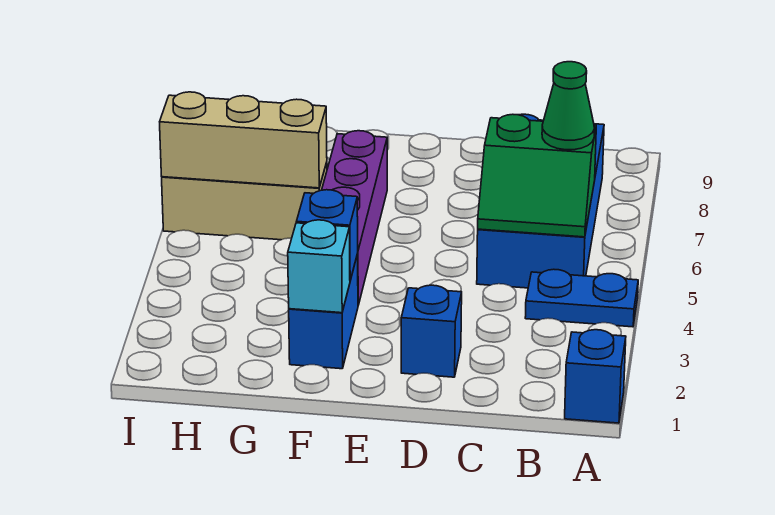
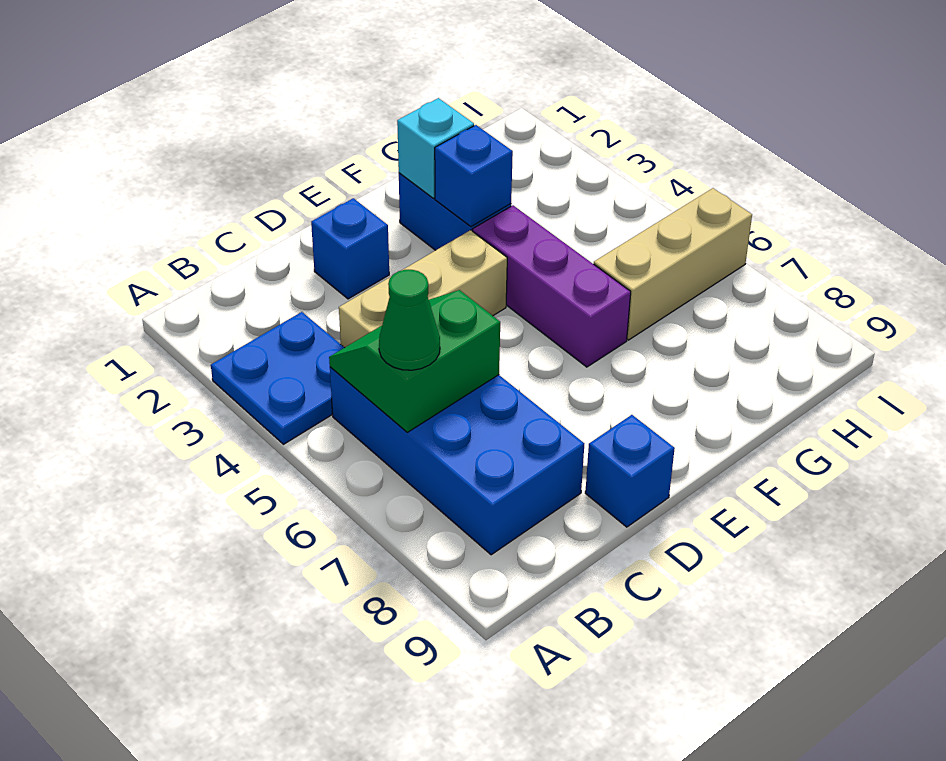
blue 1x1 brick [565,330,626,423] -> blue 1x1 brick moved to [585,415,675,527]
blue 1x2 plate [525,269,638,327] -> blue 2x2 plate [211,312,344,444]
purple 1x4 brick [322,131,387,305] -> purple 1x3 brick [473,205,631,367]
tan 1x3 brick [160,92,327,188] -> tan 1x3 brick moved to [339,230,507,348]

